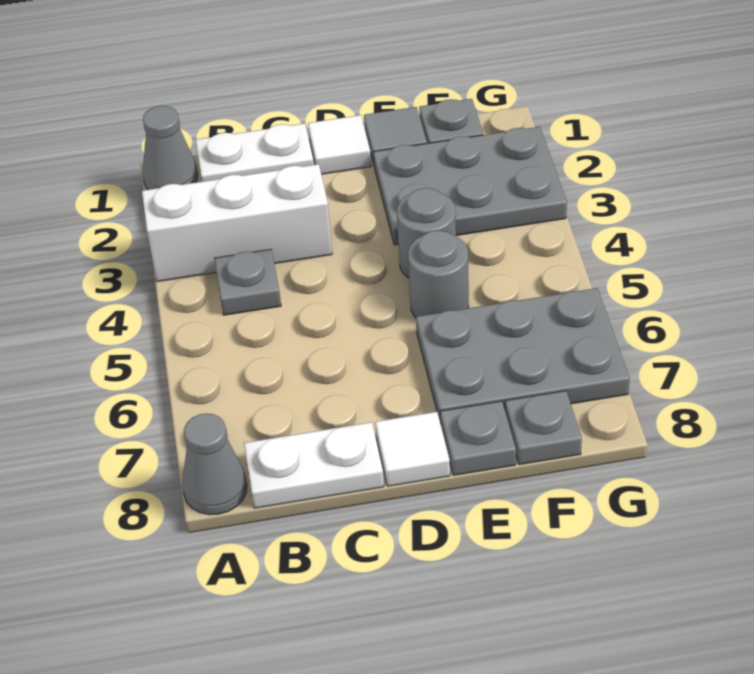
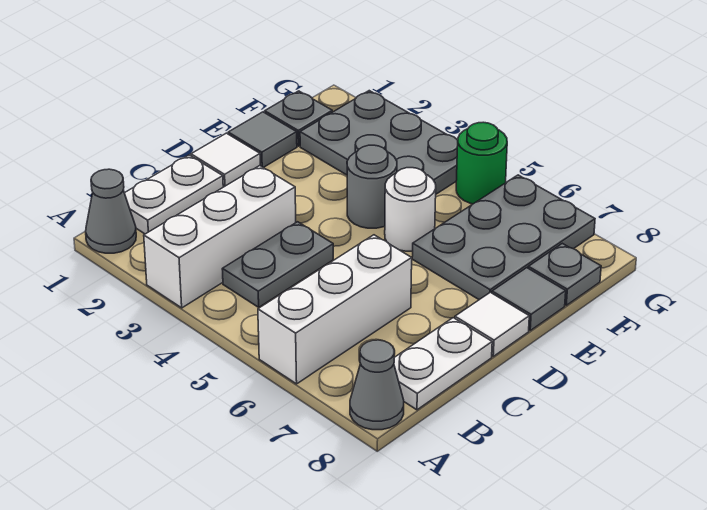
none -> white 1x3 brick [258,235,412,384]
grey 1x1 plate [214,249,281,315] -> grey 1x2 plate [222,222,334,307]
grey 2x3 plate [373,127,567,245] -> grey 2x3 plate turned to [300,91,458,194]
grey 1x1 round brick [408,230,469,318] -> white 1x1 round brick [385,168,436,251]
grey 1x1 plate [440,401,516,475] -> grey 1x1 tile [492,268,566,330]
none -> green 1x1 round brick [456,122,507,204]

